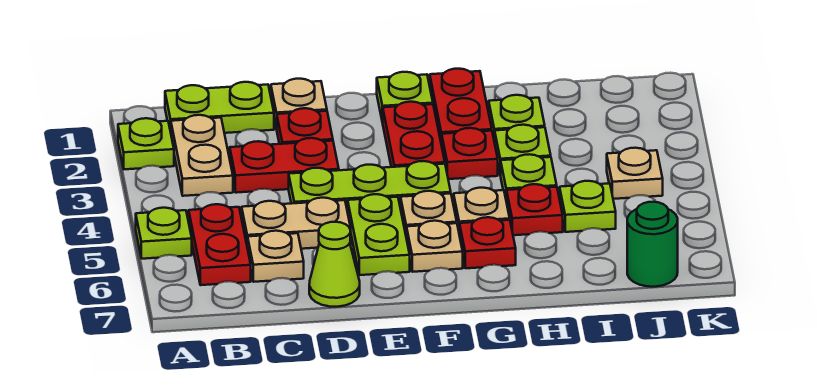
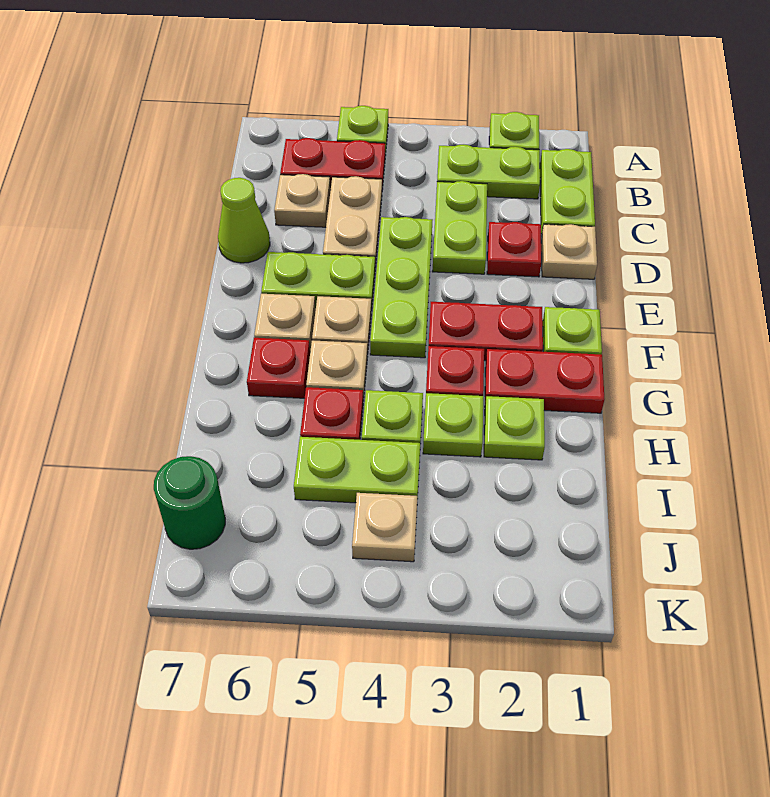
tan 1x2 plate [171,115,233,196] -> lime 1x2 plate [437,145,540,199]
red 1x2 plate [230,138,339,193] -> lime 1x2 plate [432,181,487,274]
lime 1x1 plate [560,181,616,232] -> lime 1x2 plate [294,437,420,503]

